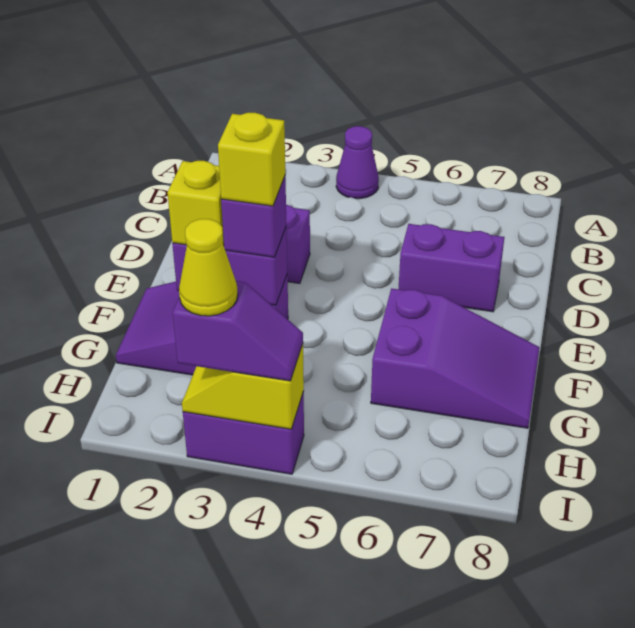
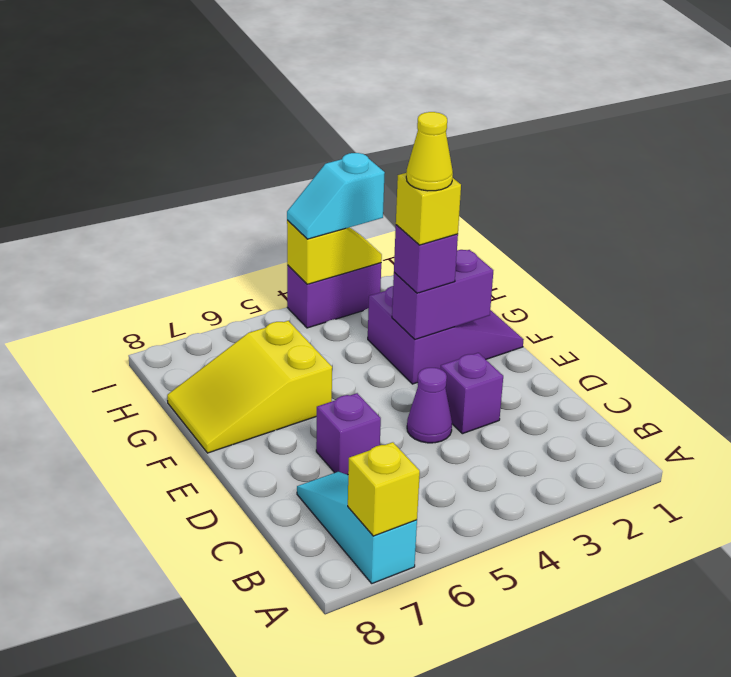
purple 1x1 cone [336,126,379,199] -> purple 1x1 cone moved to [407,368,452,443]
none -> cyan 1x3 slope [297,472,417,583]
purple 1x2 brick [399,224,504,312] -> purple 1x1 brick [316,393,381,475]
yellow 1x1 brick [167,161,224,245] -> yellow 1x1 brick moved to [348,442,420,536]
purple 2x3 slope [371,288,539,428] -> yellow 2x3 slope [167,321,332,453]
purple 1x2 slope [173,281,303,381] -> cyan 1x2 slope [287,153,385,239]
yellow 1x1 cone [179,219,238,316] -> yellow 1x1 cone moved to [406,112,453,191]

